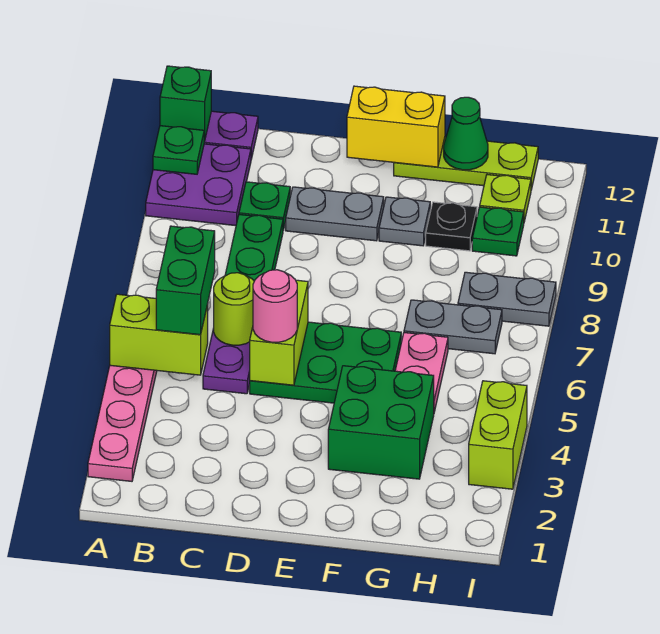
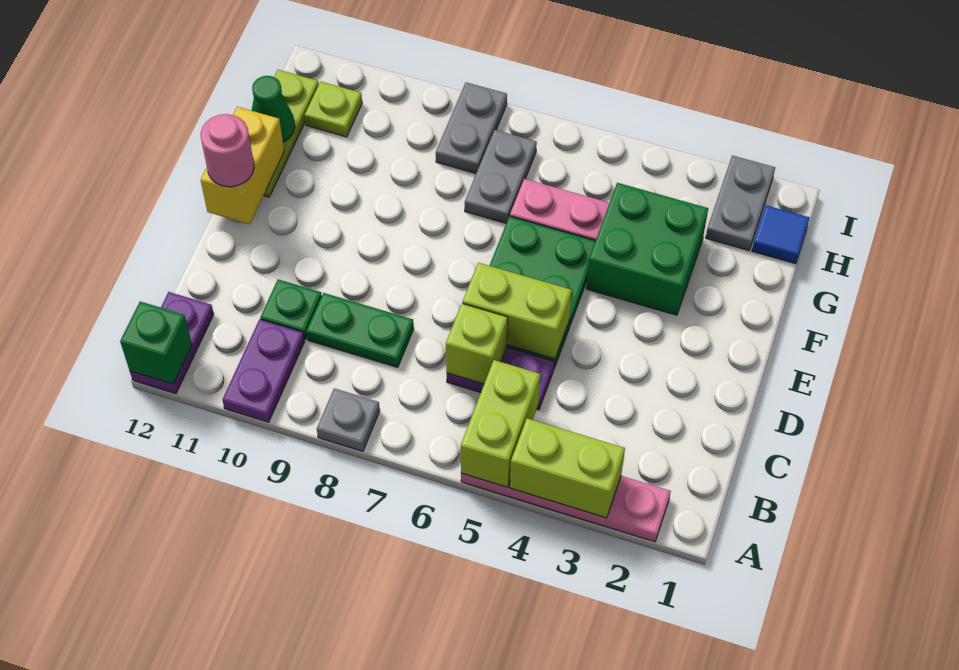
purple 2x2 plate [146,144,251,226] -> purple 1x2 plate [222,319,305,422]
green 1x1 plate [153,126,204,174] -> none
green 1x2 brick [156,226,215,335] -> none
lime 1x1 round brick [214,273,254,345] -> lime 1x1 brick [446,304,508,384]
pink 1x1 round brick [253,270,297,342] -> pink 1x1 round brick moved to [201,114,254,187]
grey 1x2 plate [286,187,384,241] -> grey 1x2 plate moved to [706,155,775,250]
grey 1x1 plate [379,197,430,246] -> grey 1x1 plate moved to [317,388,380,451]
black 1x1 plate [426,202,477,251] -> none
none -> blue 1x1 tile [752,205,810,264]
green 1x1 plate [472,207,524,256] -> none
lime 1x2 brick [469,381,527,489] -> lime 1x2 brick moved to [510,418,625,518]

